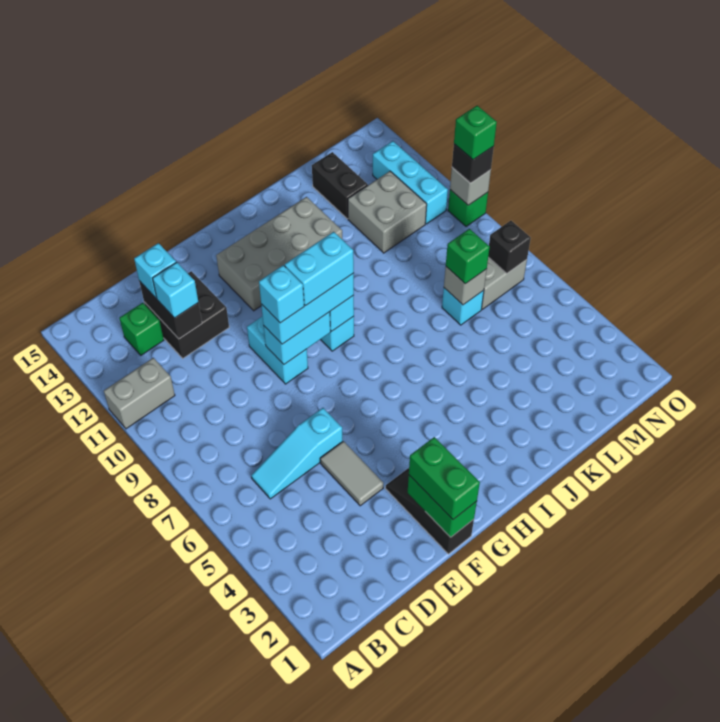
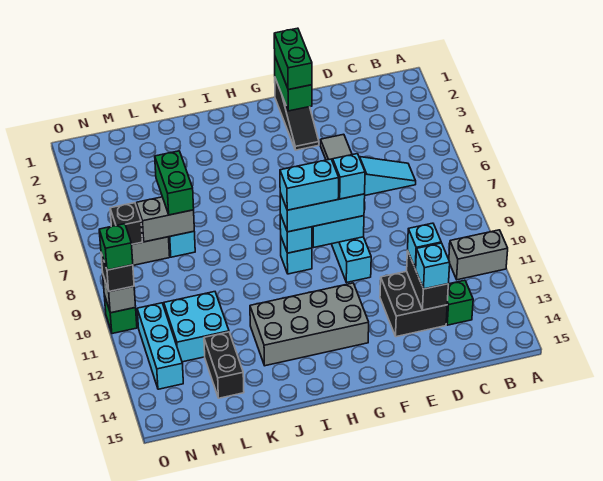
grey 1x1 brick [444,267,487,305] -> grey 1x2 brick [136,197,194,242]
green 1x1 brick [446,229,490,284] -> green 1x2 brick [155,151,194,215]
grey 2x2 brick [348,171,427,253] -> cyan 2x2 brick [164,292,229,362]

